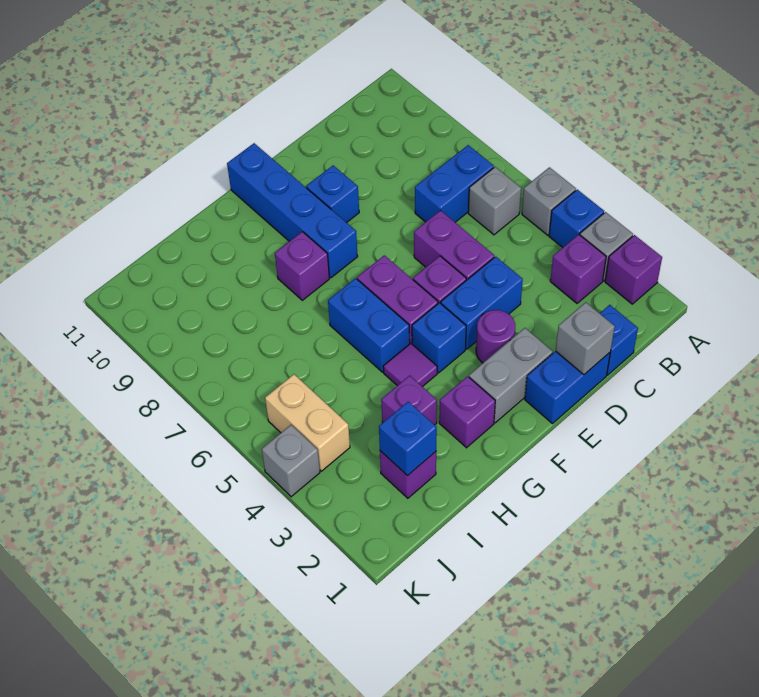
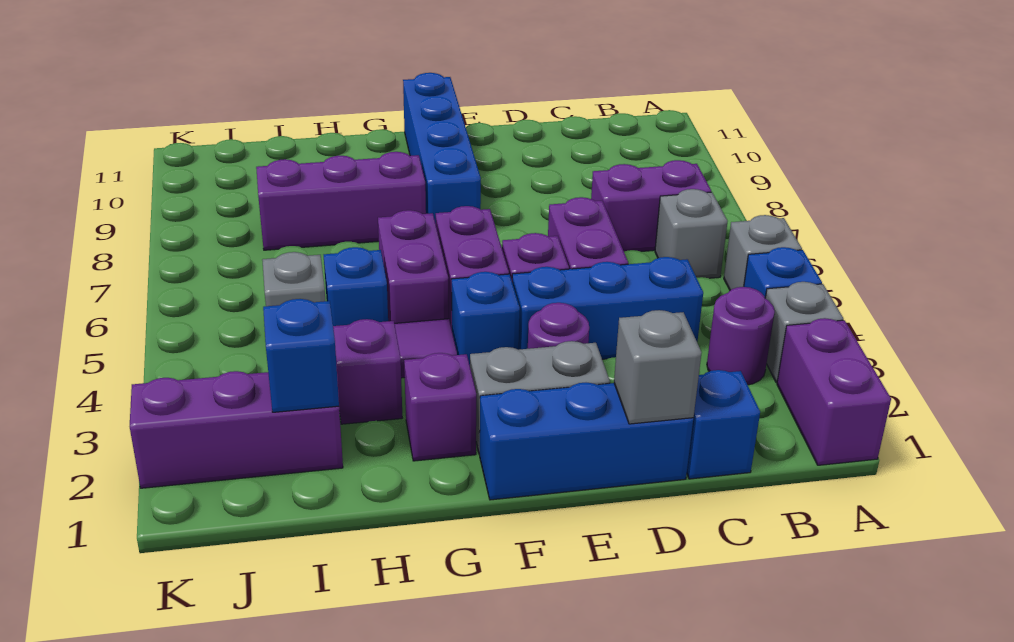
purple 1x1 brick [605,235,662,304] -> purple 1x2 brick [777,318,891,465]
purple 1x1 brick [550,234,606,303] -> purple 1x1 round brick [707,287,775,385]
blue 1x2 brick [415,145,494,222] -> purple 1x2 brick [591,160,711,252]
blue 1x2 brick [525,351,610,424] -> blue 1x3 brick [480,383,693,500]
blue 1x2 brick [441,257,523,349] -> blue 1x3 brick [512,257,703,359]
blue 1x1 brick [306,166,359,223] -> blue 1x1 brick moved to [324,247,388,326]
blue 1x2 brick [328,278,410,372] -> purple 1x2 brick [378,210,449,323]
purple 1x1 brick [275,232,329,300] -> purple 1x3 brick [256,152,426,250]
purple 1x1 brick [380,451,436,498] -> purple 1x3 brick [130,371,343,488]
tan 1x2 brick [265,374,350,471] -> none
grey 1x1 brick [262,425,320,497] -> grey 1x1 brick moved to [262,252,325,306]

